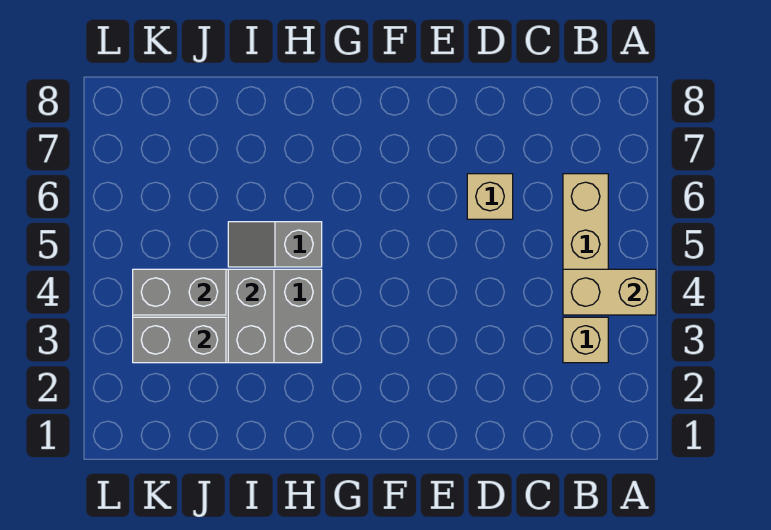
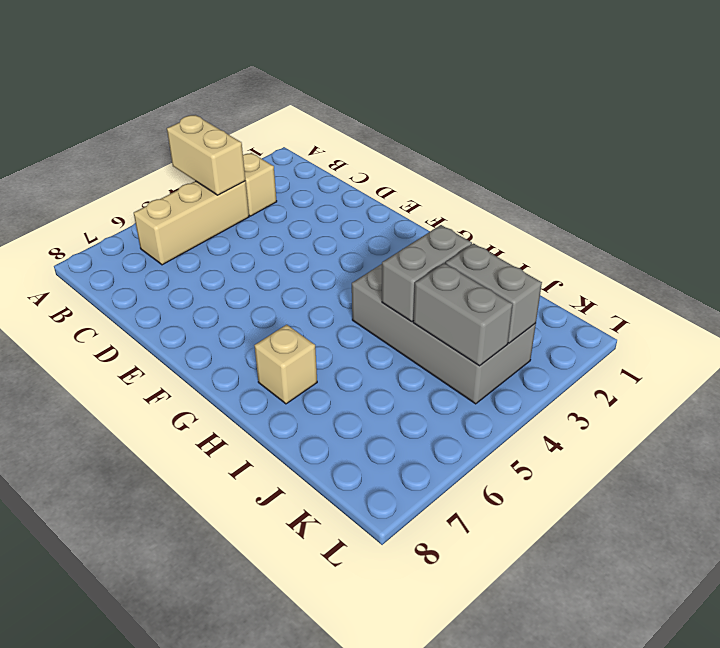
tan 1x1 brick [467,174,513,219] -> tan 1x1 brick moved to [254,325,317,404]
grey 1x2 slope [228,222,322,267] -> none

